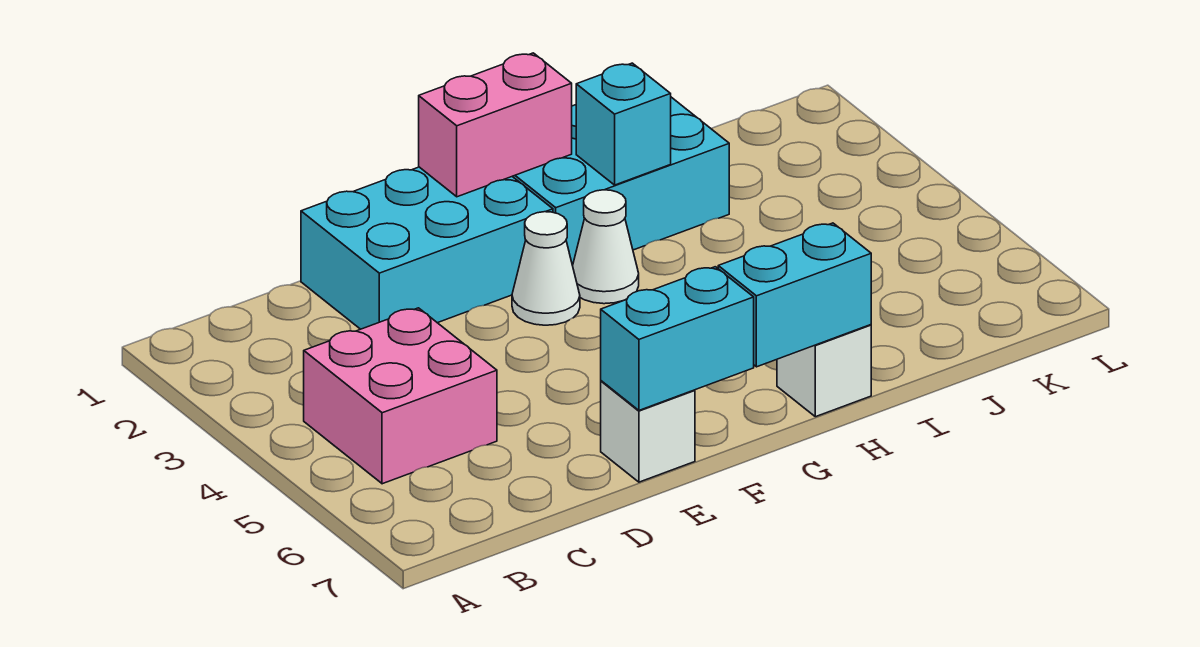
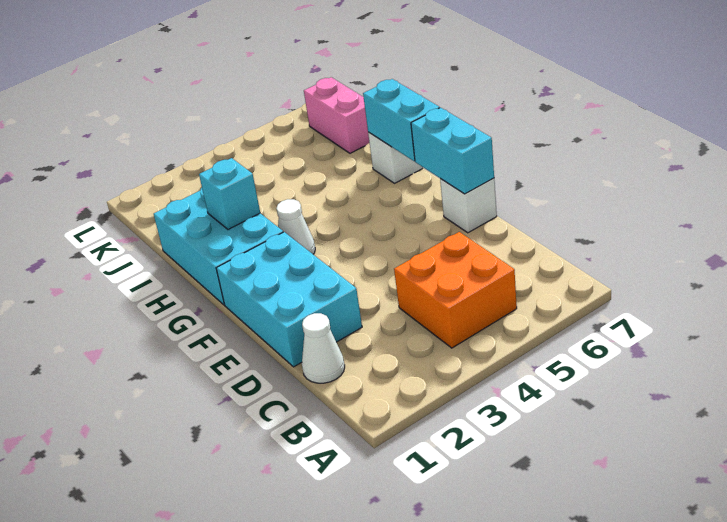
pink 2x2 brick [304,308,497,484] -> orange 2x2 brick [394,232,517,348]
pink 1x2 brick [419,53,572,197] -> pink 1x2 brick moved to [304,77,369,153]
white 1x1 cone [512,212,580,325] -> white 1x1 cone moved to [302,313,345,383]

